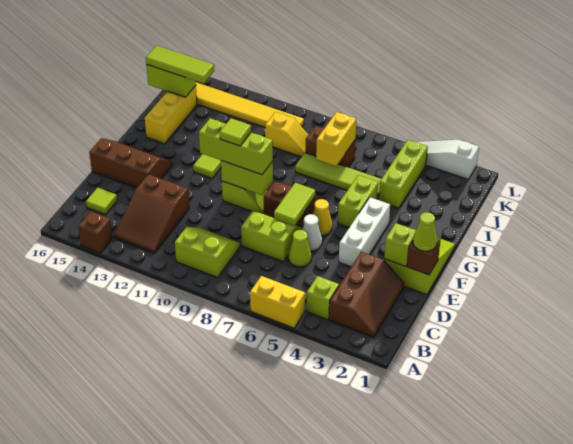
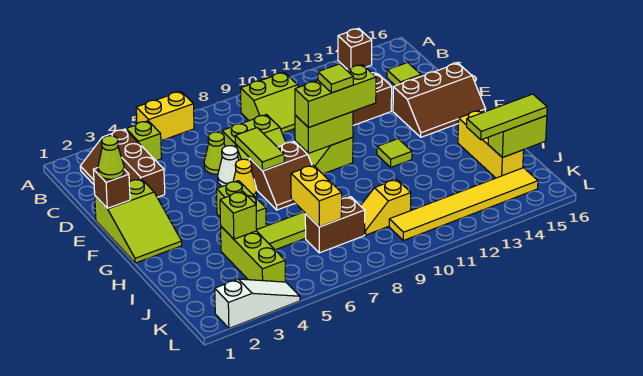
lime 1x1 brick [384,223,416,266] -> lime 1x1 brick moved to [220,191,257,239]
white 1x3 brick [339,197,390,267] -> none

